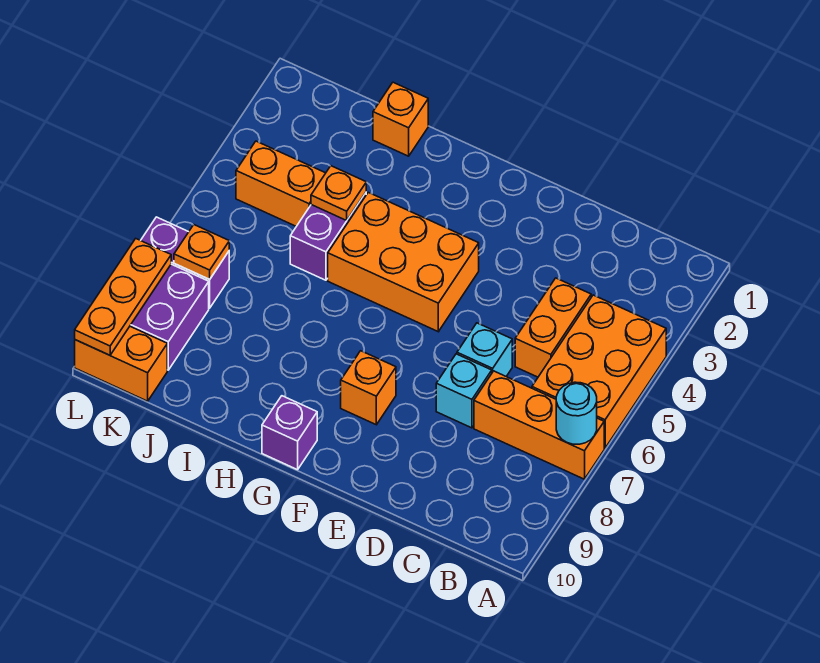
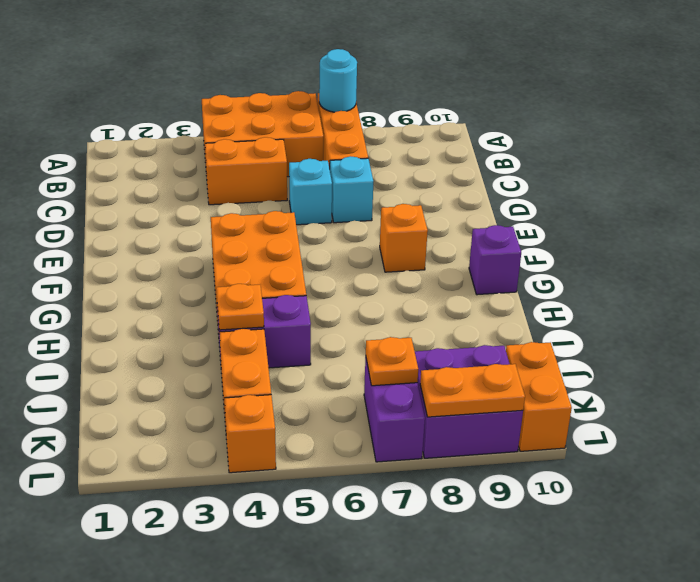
orange 1x1 brick [373,82,428,156] -> orange 1x1 brick moved to [224,395,276,473]
orange 1x3 plate [75,239,171,355] -> orange 1x2 plate [420,364,525,417]

